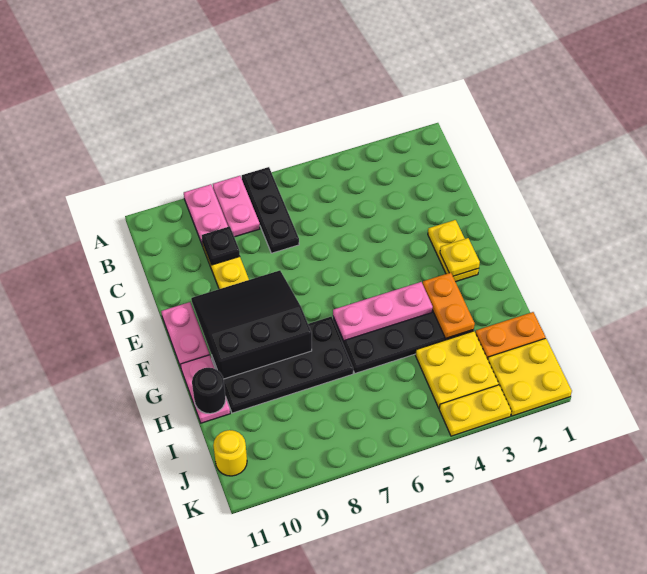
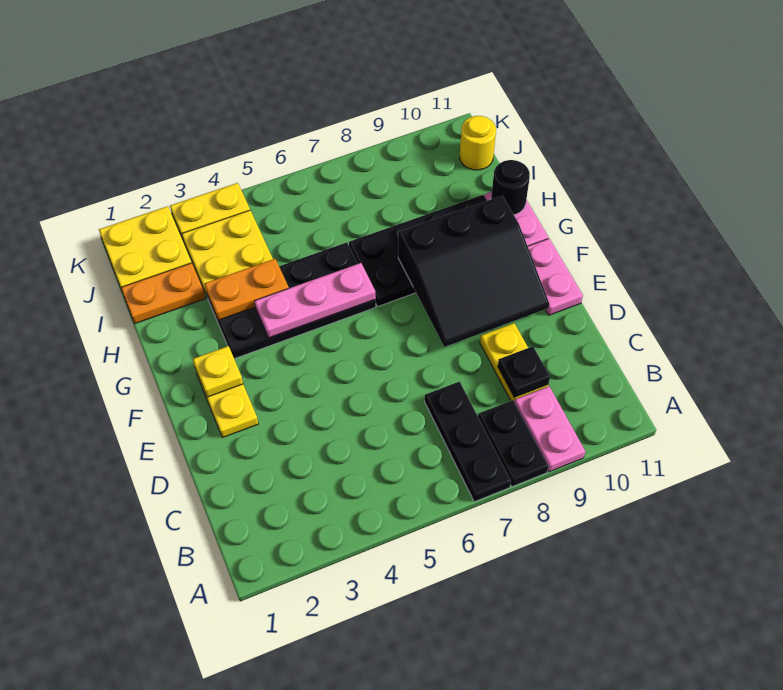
pink 1x2 plate [213,176,260,237] -> black 1x2 plate [478,400,548,487]
orange 1x2 plate [423,273,475,339] -> orange 1x2 plate turned to [205,259,289,320]

